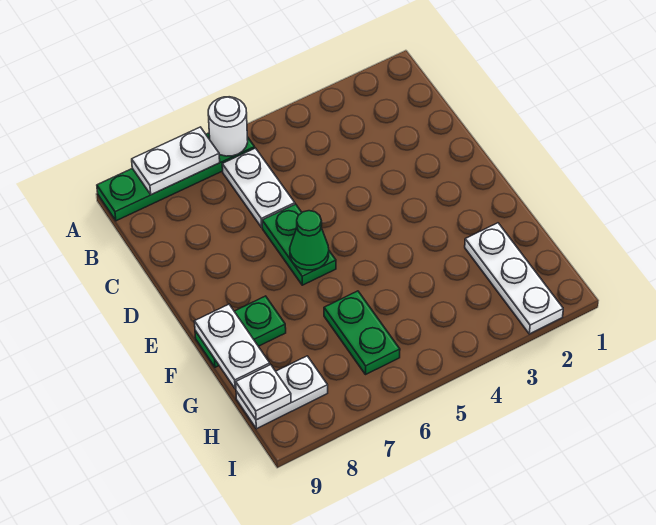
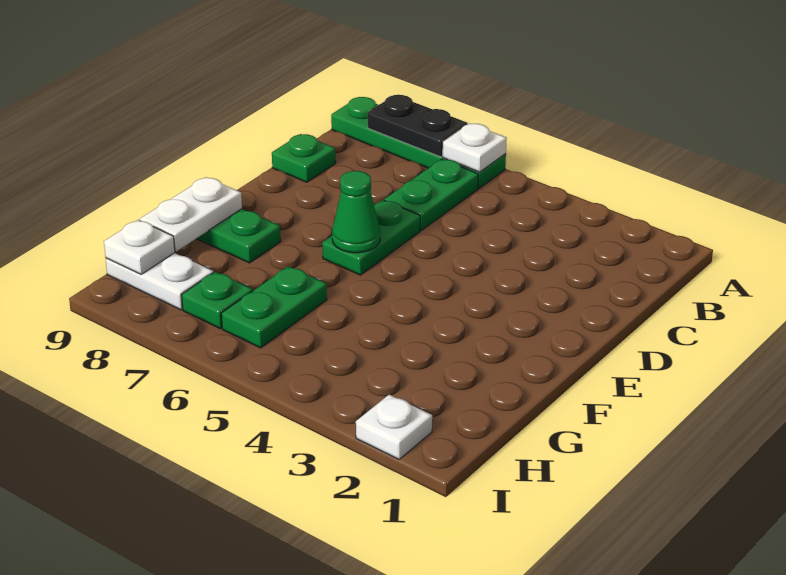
white 1x1 round brick [208,97,248,156] -> white 1x1 plate [443,123,507,172]
white 1x2 plate [132,127,220,195] -> black 1x2 plate [367,95,468,157]
white 1x2 plate [222,148,295,227] -> green 1x2 plate [384,159,478,230]
none -> green 1x1 plate [272,134,336,182]
white 1x3 plate [465,223,563,334] -> white 1x1 plate [356,395,432,459]
none -> green 1x1 plate [182,272,253,329]

